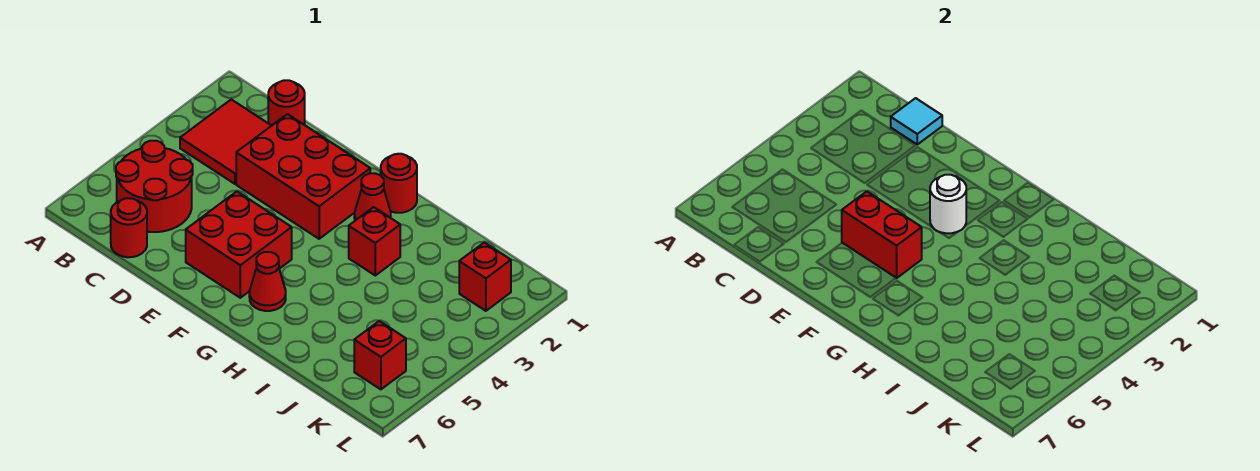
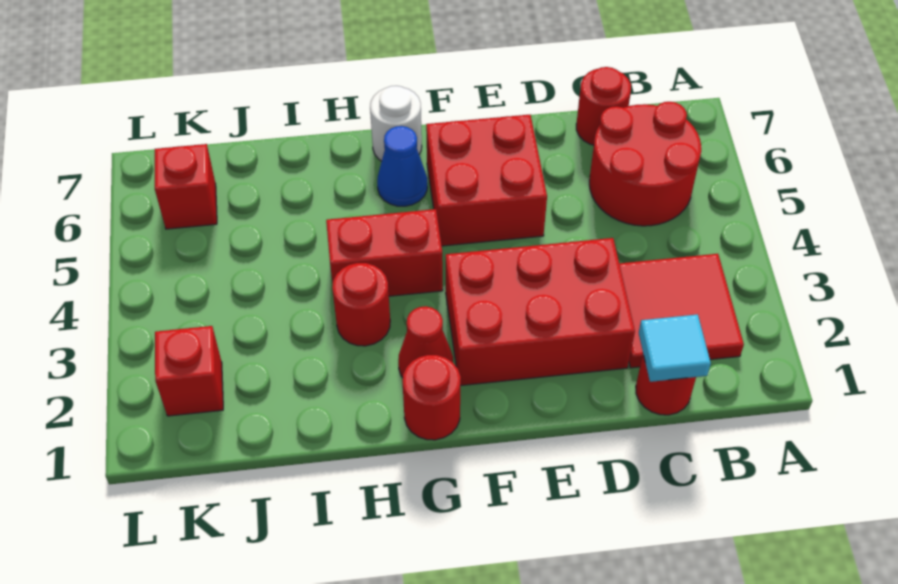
red 1x2 brick [842,191,922,278] -> red 1x2 brick moved to [326,209,443,296]
white 1x1 round brick [930,175,966,233] -> white 1x1 round brick moved to [370,86,422,161]
red 1x1 cone [249,252,286,311] -> blue 1x1 cone [377,126,427,206]
red 1x1 brick [349,207,400,275] -> red 1x1 round brick [332,263,390,346]

